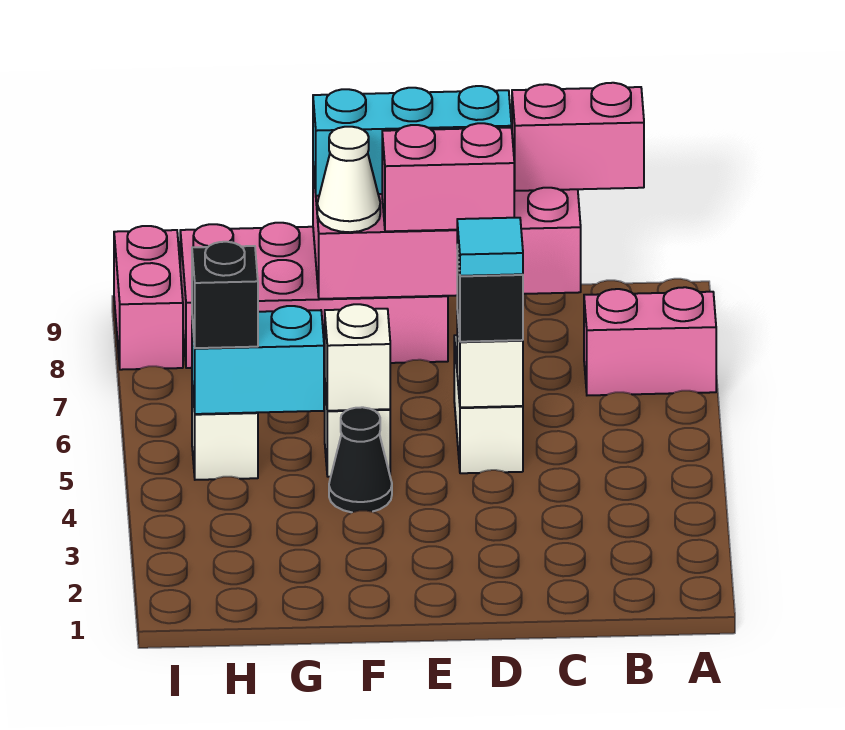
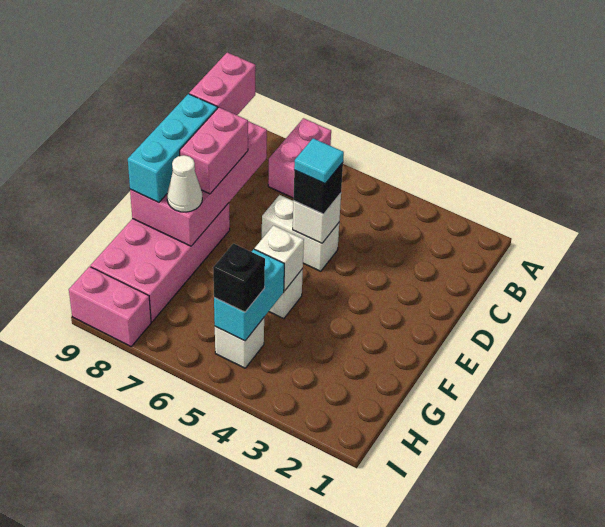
black 1x1 cone [329,407,392,512] -> none

